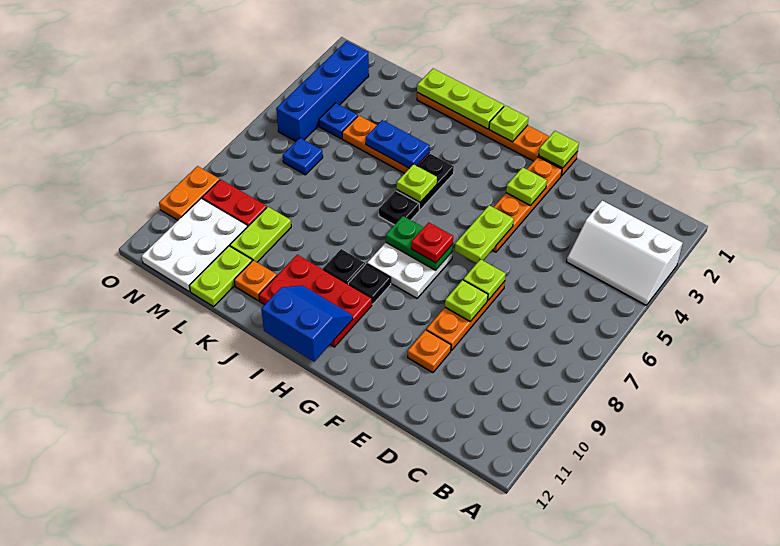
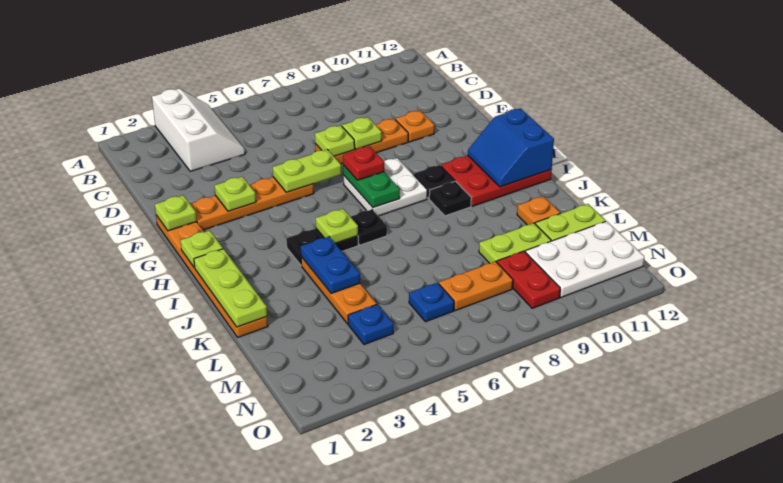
red 2x3 plate [259,255,372,347] -> red 2x3 plate turned to [441,156,552,206]
blue 1x4 brick [276,41,369,141] -> none
orange 1x2 plate [159,166,220,220] -> orange 1x2 plate moved to [439,261,513,311]

